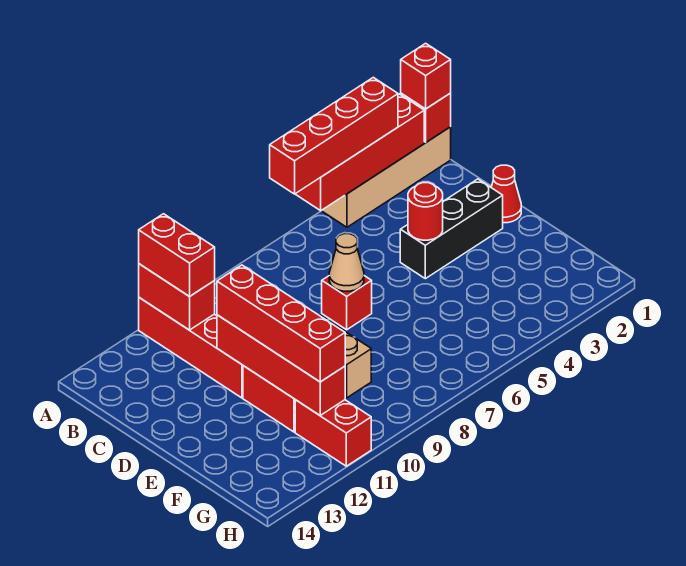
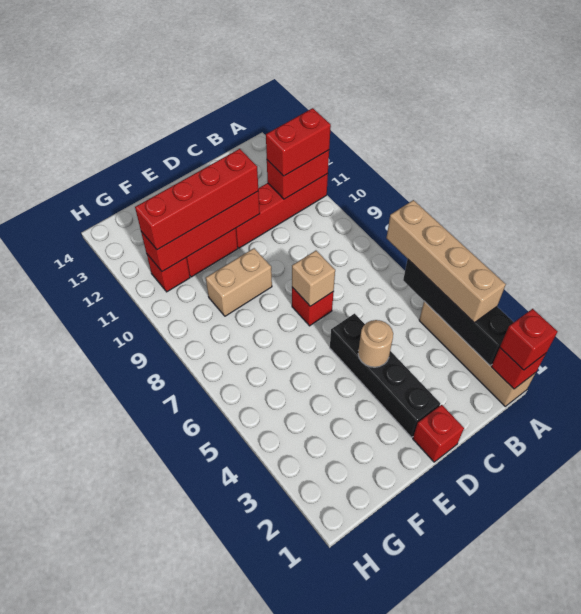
red 1x4 brick [296,94,424,211] -> black 1x4 brick [403,259,514,365]
red 1x4 brick [270,77,398,194] -> tan 1x4 brick [387,200,506,323]
red 1x1 cone [491,165,521,223] -> red 1x1 brick [413,405,464,462]
black 1x3 brick [400,179,503,279] -> black 1x4 brick [330,314,440,437]
red 1x1 round brick [408,183,443,240] -> tan 1x1 round brick [358,320,393,367]
tan 1x1 cone [329,234,364,291] -> tan 1x1 brick [292,251,335,306]
red 1x2 brick [295,400,371,466] -> red 1x1 brick [147,254,190,292]

